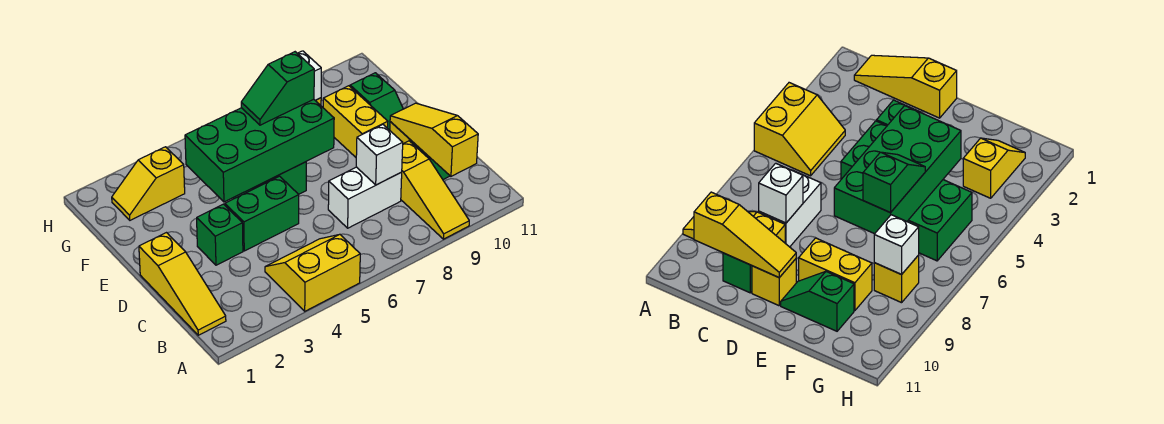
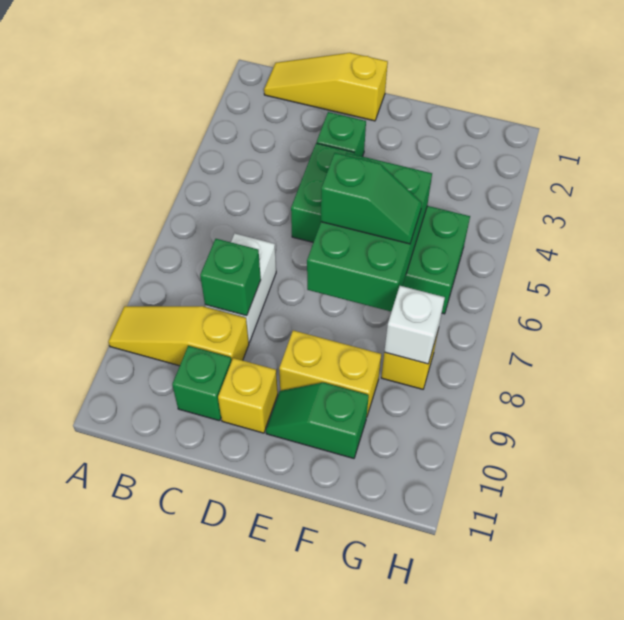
yellow 2x2 slope [265,234,360,311] -> none
yellow 1x3 slope [390,103,478,176] -> none
white 1x1 brick [356,125,403,185] -> green 1x1 brick [200,239,261,316]
green 2x4 brick [185,99,334,202] -> green 2x3 brick [307,153,432,312]
green 1x2 slope [241,52,314,125] -> green 1x2 slope turned to [321,153,422,244]
yellow 1x2 slope [112,147,185,220] -> none

